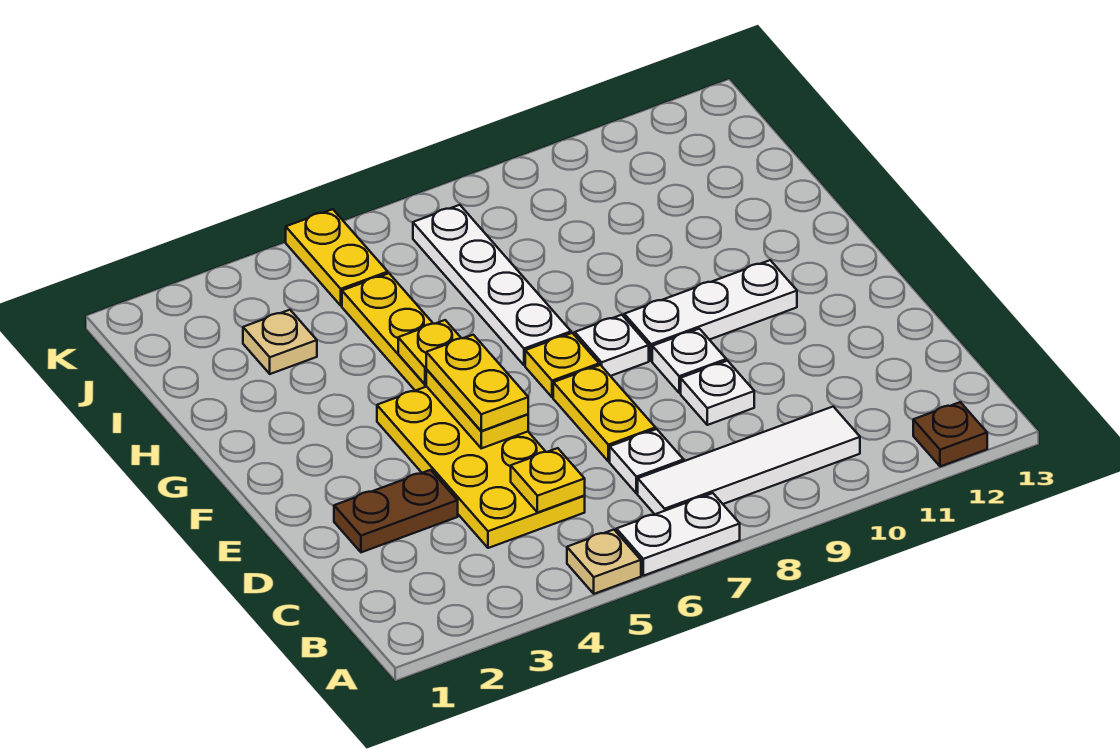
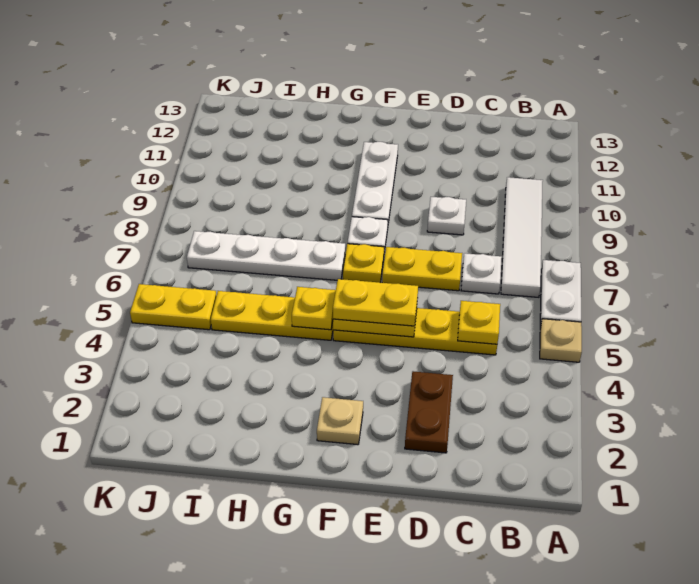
brown 1x1 plate [913,402,987,467] -> none
yellow 2x4 plate [377,387,585,548] -> yellow 1x4 plate [333,308,497,355]
white 1x1 plate [652,329,726,393] -> none
tan 1x1 plate [243,310,317,374] -> tan 1x1 plate moved to [317,397,363,445]

